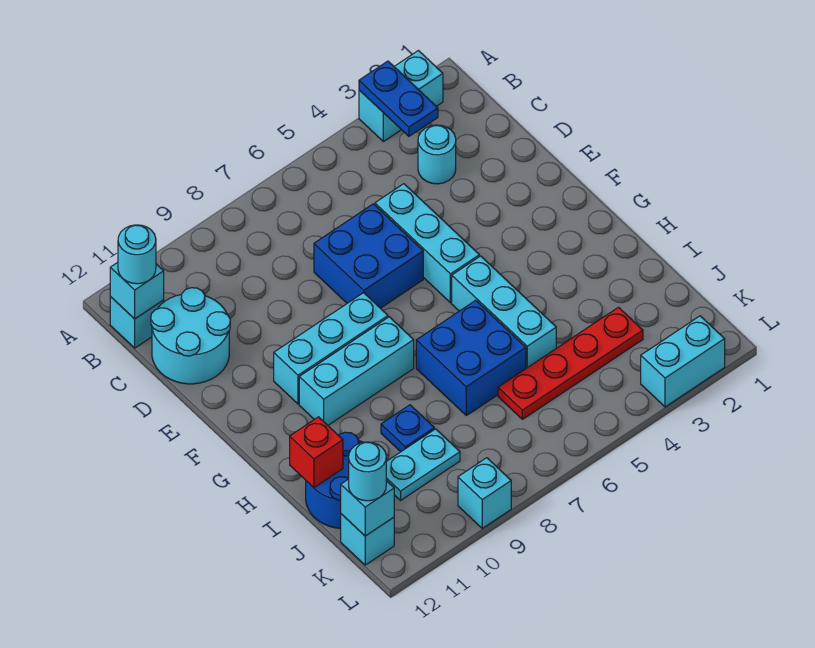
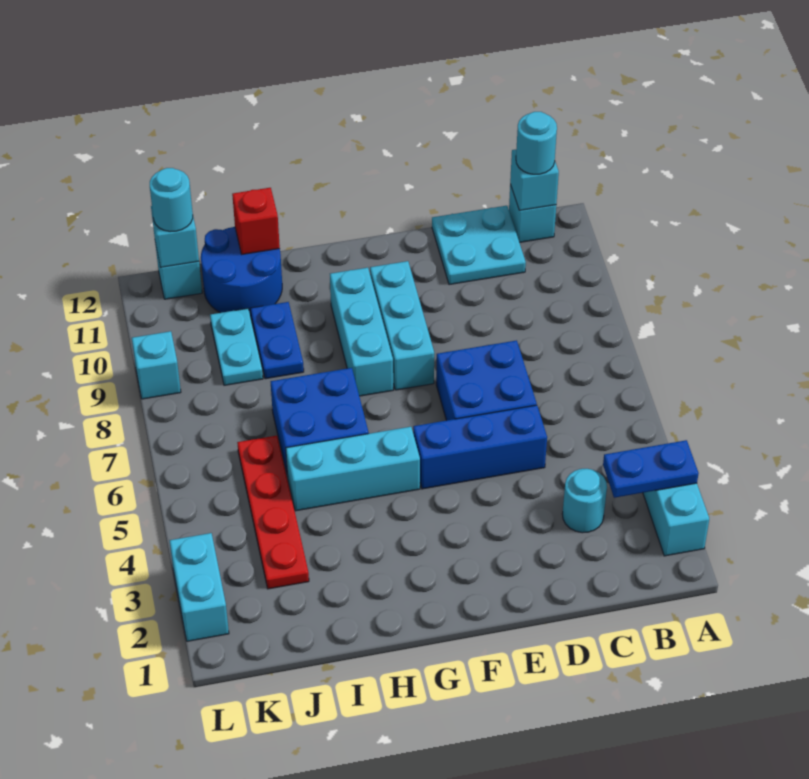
cyan 2x2 round brick [151,288,230,384] -> cyan 2x2 plate [432,206,526,285]
cyan 1x3 brick [375,184,479,303] -> blue 1x3 brick [413,405,547,489]
blue 1x1 plate [381,405,434,452] -> blue 1x2 plate [250,302,304,379]

